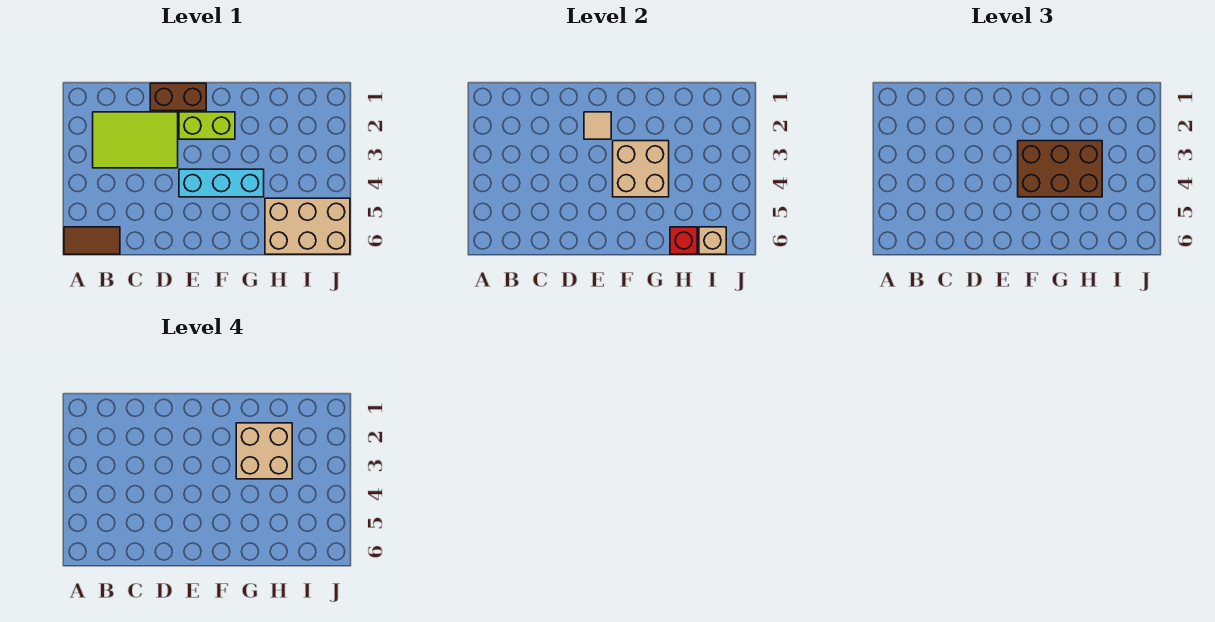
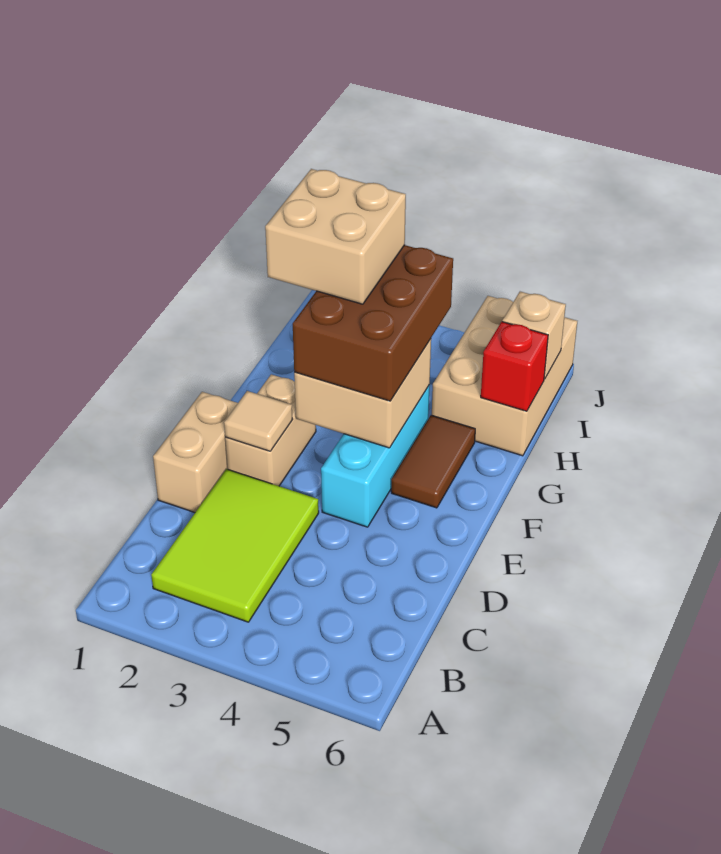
brown 1x2 tile [64,227,120,254] -> brown 1x2 tile moved to [391,415,475,508]
brown 1x2 brick [150,83,206,111] -> tan 1x2 brick [153,392,238,513]
lime 1x2 brick [179,112,235,139] -> tan 1x2 brick [225,374,316,486]

